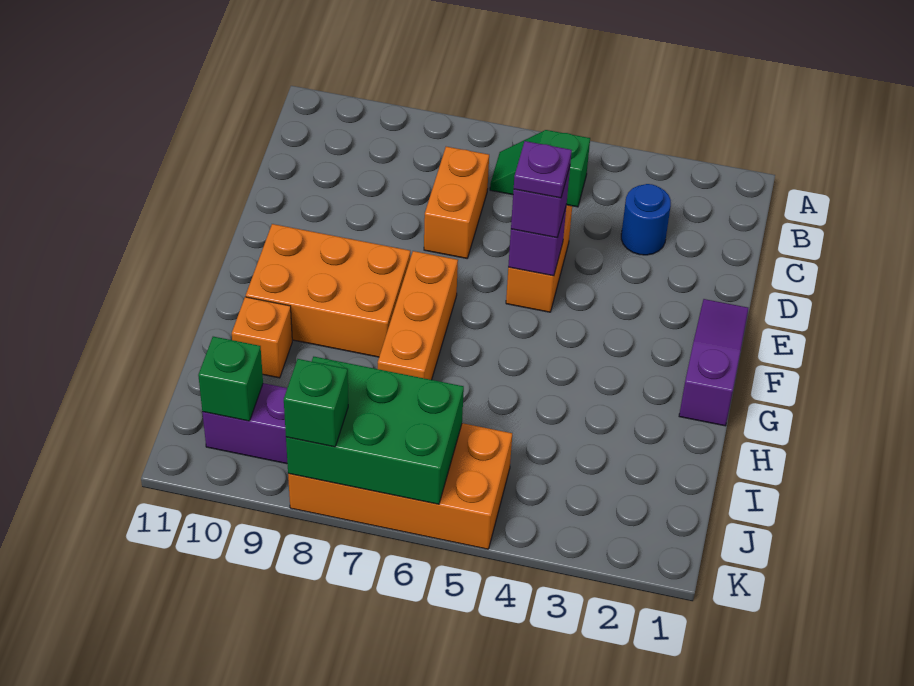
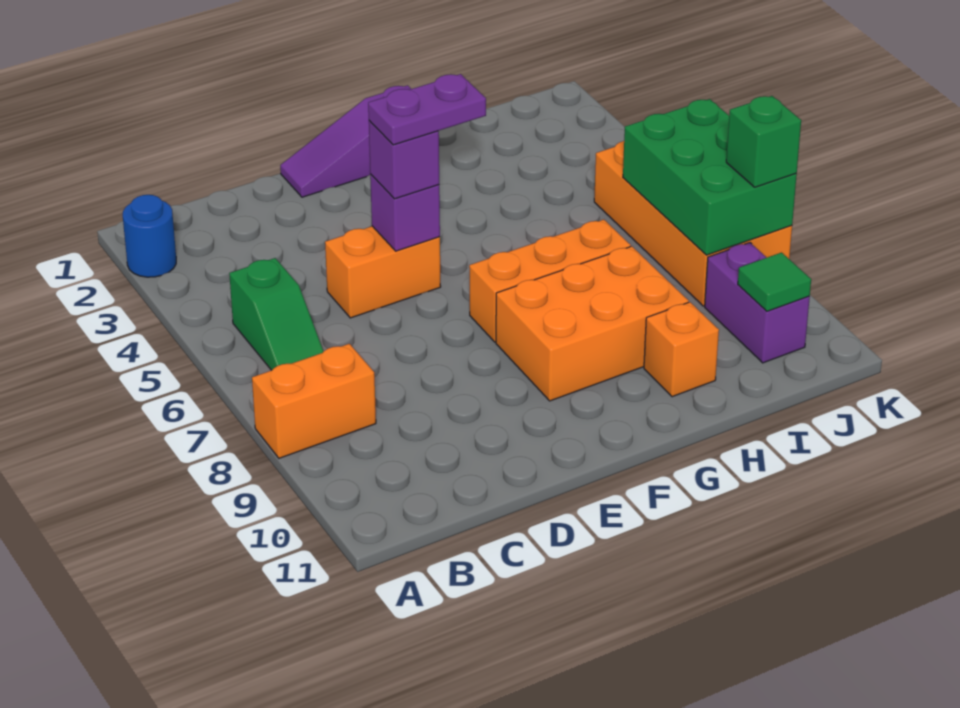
blue 1x1 round brick [621,184,671,255] -> blue 1x1 round brick moved to [123,195,176,277]
orange 1x2 brick [424,147,489,258] -> orange 1x2 brick moved to [252,344,376,458]
purple 1x1 plate [514,141,572,198] -> purple 1x2 plate [368,74,486,145]
orange 2x3 brick [246,224,410,357] -> orange 2x3 brick turned to [496,246,689,401]
green 1x1 brick [198,337,263,421] -> green 1x1 tile [738,253,811,311]

